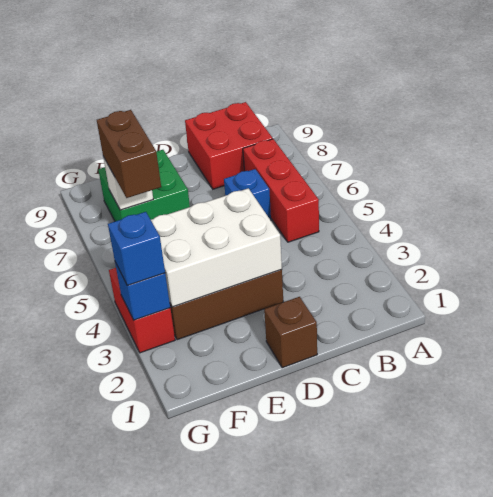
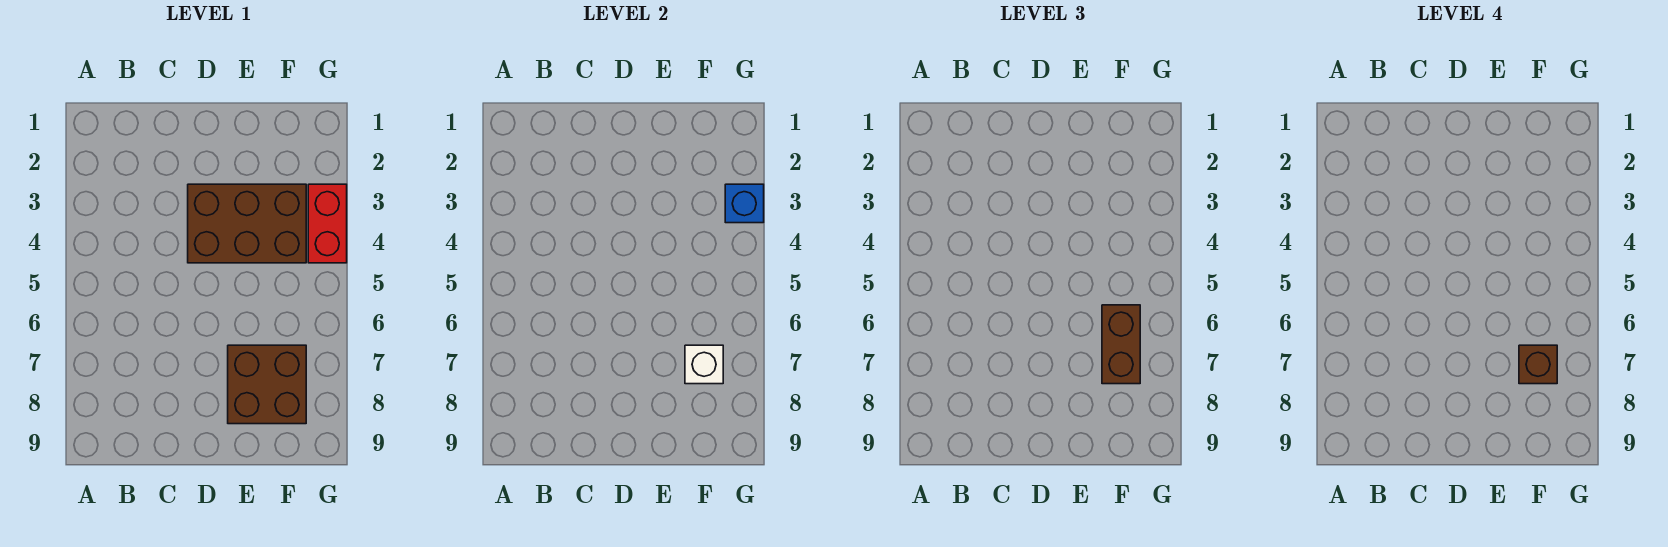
red 1x3 brick [243,139,319,242] -> none
red 2x2 brick [185,102,273,189] -> none
blue 1x1 brick [224,169,271,220] -> none
brown 1x1 brick [264,297,317,368] -> brown 1x1 brick moved to [1519,345,1557,384]
white 2x3 brick [151,188,282,307] -> none
green 2x2 brick [98,150,190,221] -> brown 2x2 brick [228,345,306,424]
blue 1x1 brick [108,212,165,286] -> none

